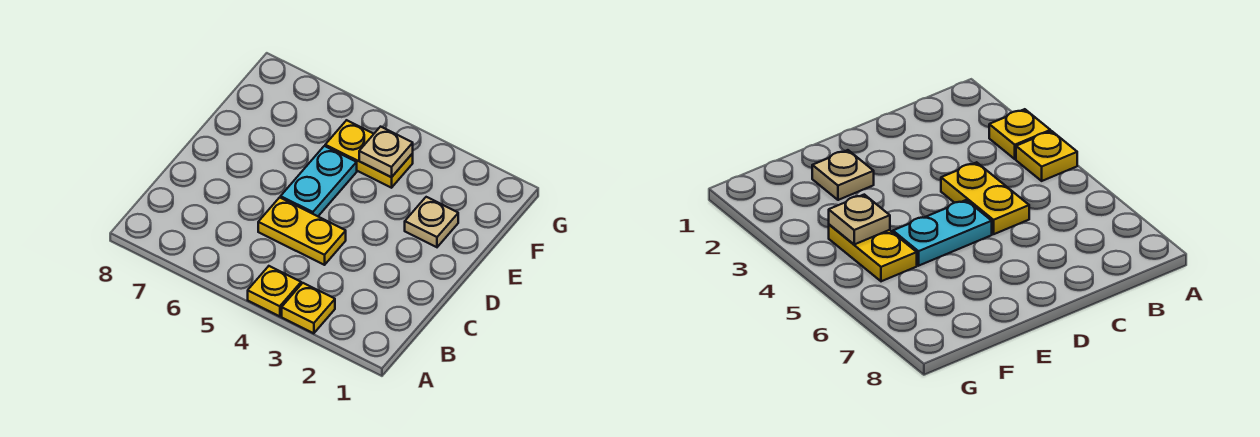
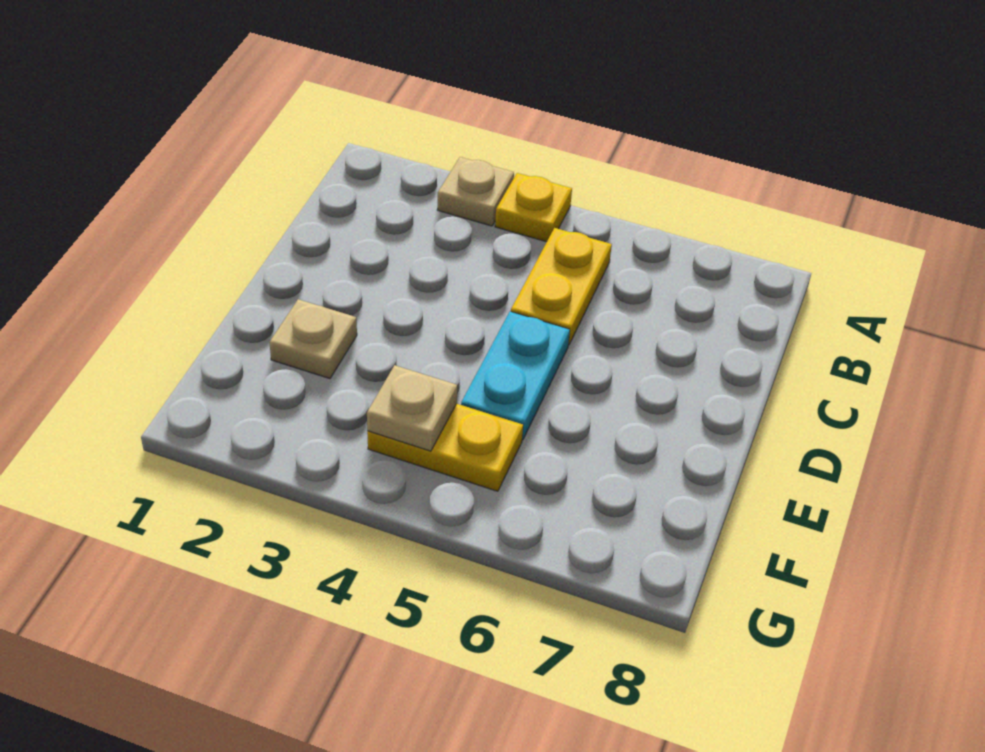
yellow 1x1 plate [282,283,335,333] -> tan 1x1 plate [437,157,514,226]
yellow 1x2 plate [258,197,346,265] -> yellow 1x2 plate turned to [511,228,612,345]

